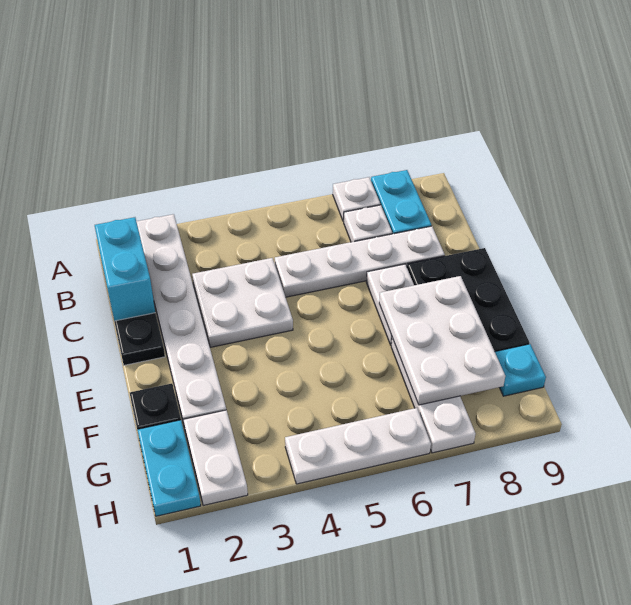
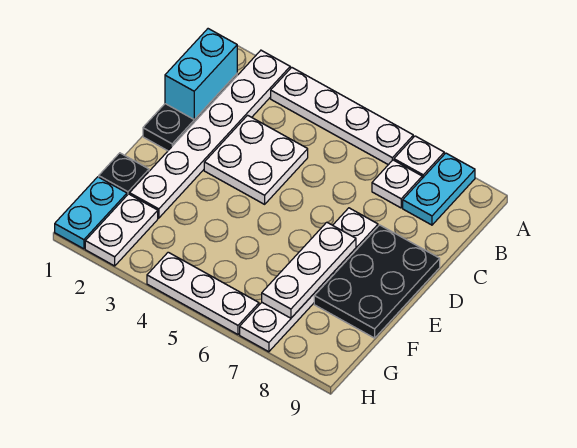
white 1x4 plate [275,226,445,297] -> white 1x4 plate moved to [271,67,413,165]
white 2x3 plate [379,276,505,405] -> white 1x3 plate [262,222,356,318]
cyan 1x1 plate [495,344,546,396] -> none

